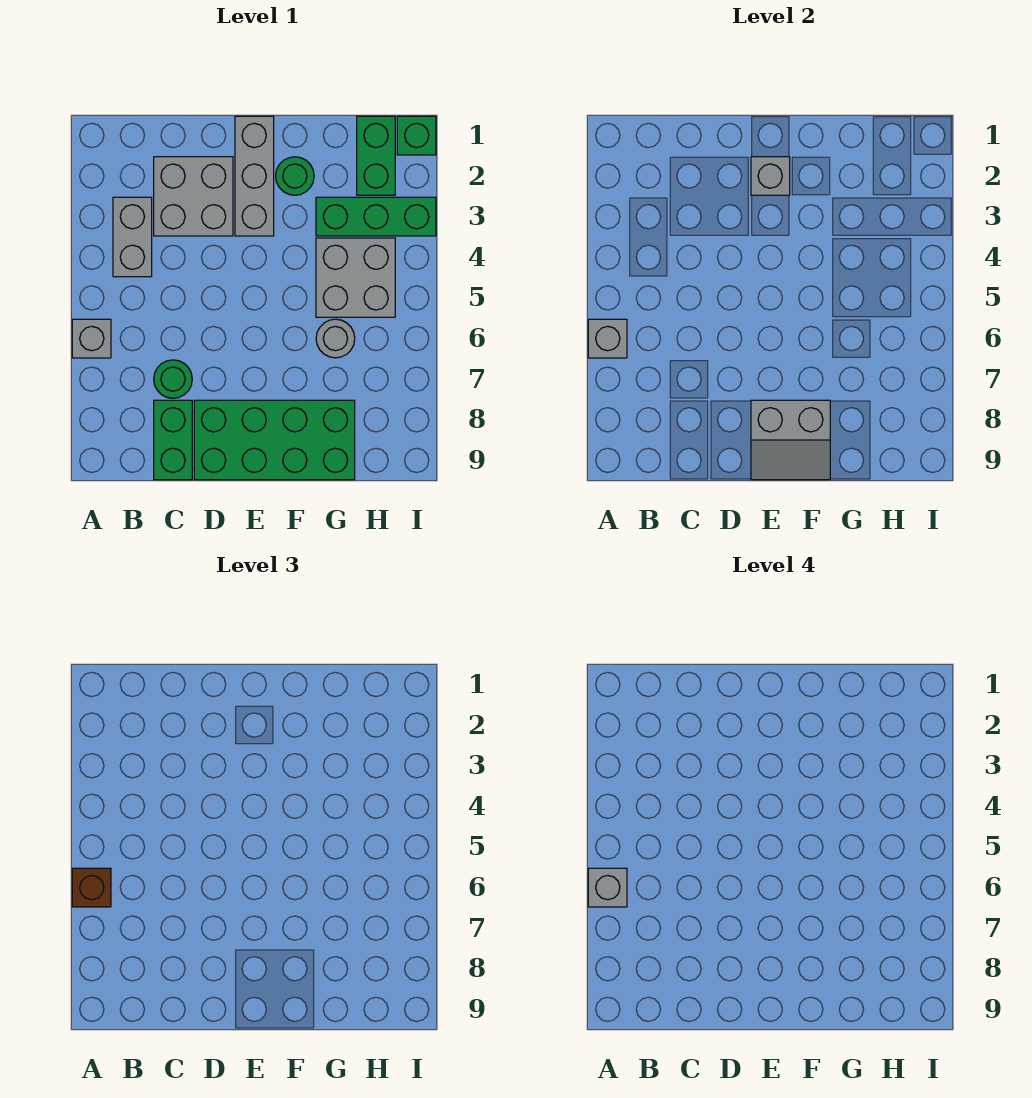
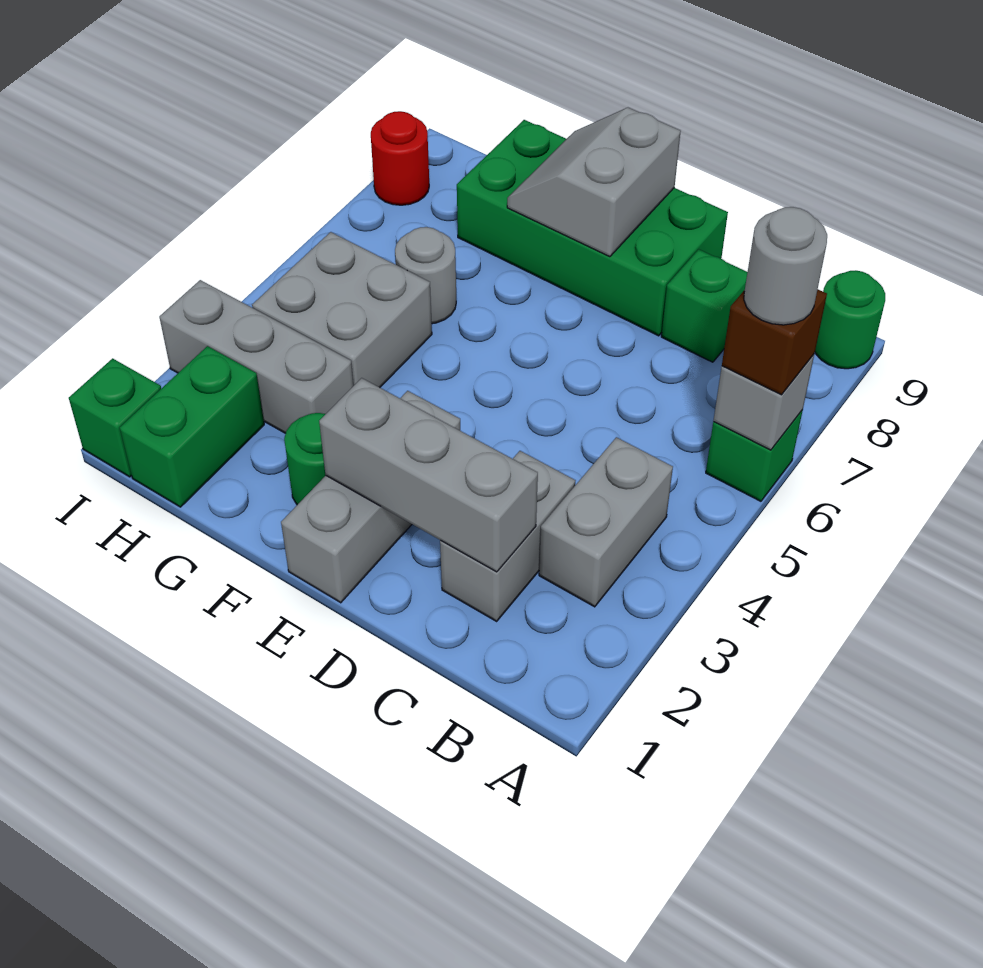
grey 1x1 brick [72,319,111,358] -> green 1x1 brick [706,410,803,501]
grey 1x1 brick [588,868,627,907] -> grey 1x1 round brick [744,207,827,325]
grey 2x2 brick [154,157,233,236] -> grey 1x2 brick [440,451,575,621]
green 1x1 round brick [154,360,192,398] -> green 1x1 round brick moved to [815,270,885,369]
green 1x2 brick [154,400,192,480] -> green 1x1 brick [661,249,748,362]
grey 1x1 brick [751,157,790,195] -> grey 1x3 brick [319,378,538,572]
grey 2x2 slope [751,400,830,480] -> grey 2x2 slope turned to [507,108,681,257]
green 1x3 brick [316,197,436,236] -> grey 1x3 brick [159,280,353,433]
none -> red 1x1 round brick [371,111,429,205]

